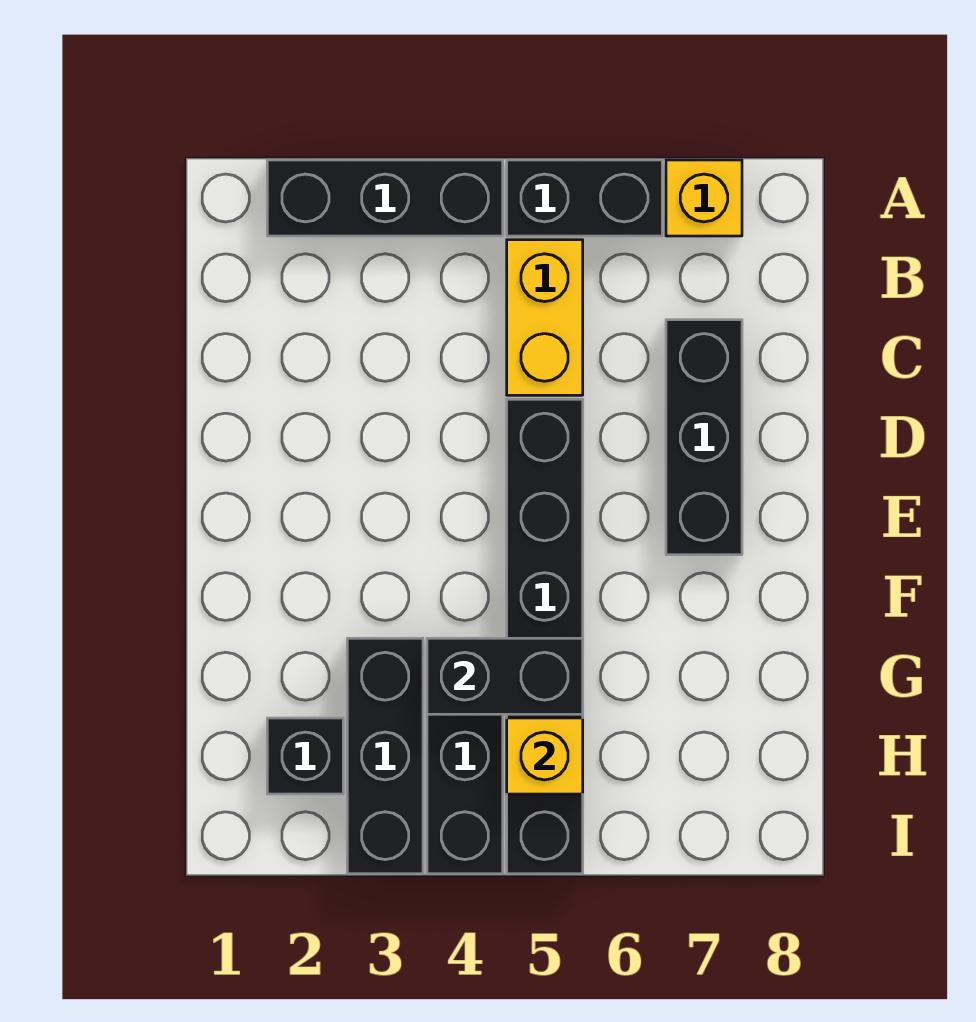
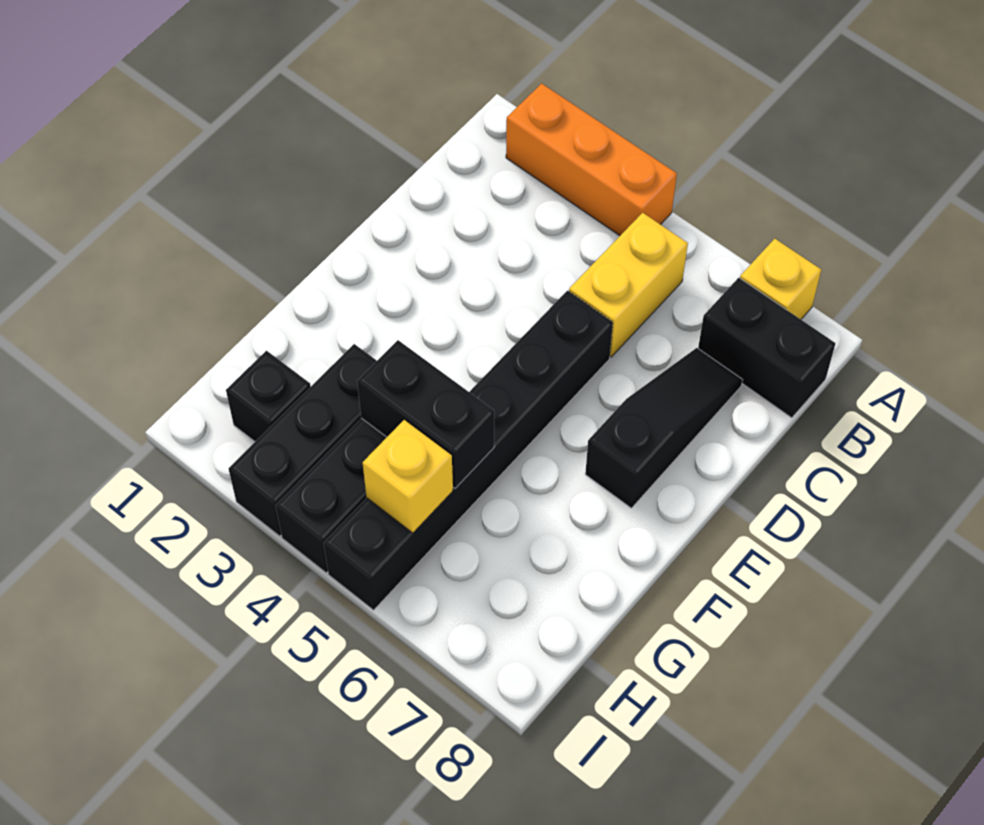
black 1x3 brick [267,160,503,236] -> orange 1x3 brick [506,83,677,236]
black 1x2 brick [507,160,662,236] -> black 1x2 brick moved to [698,278,835,418]
black 1x3 brick [666,320,742,555] -> black 1x3 slope [585,348,742,508]

